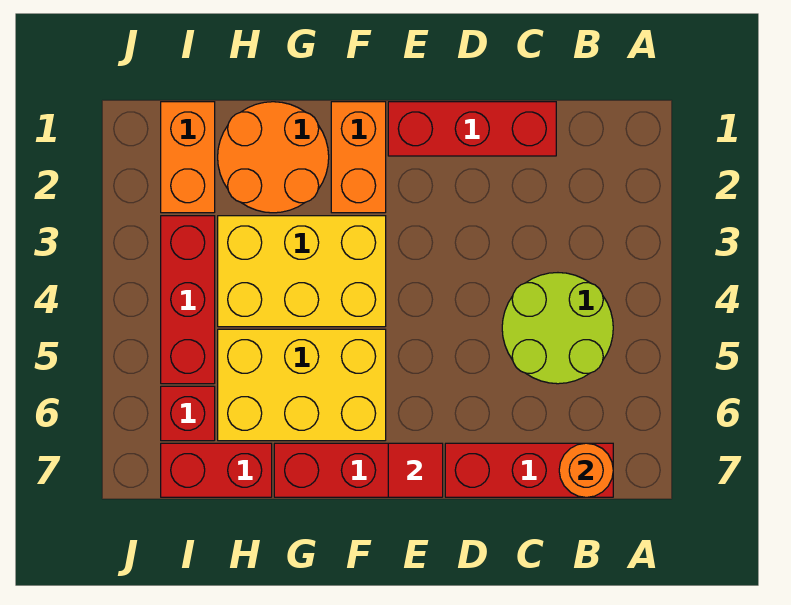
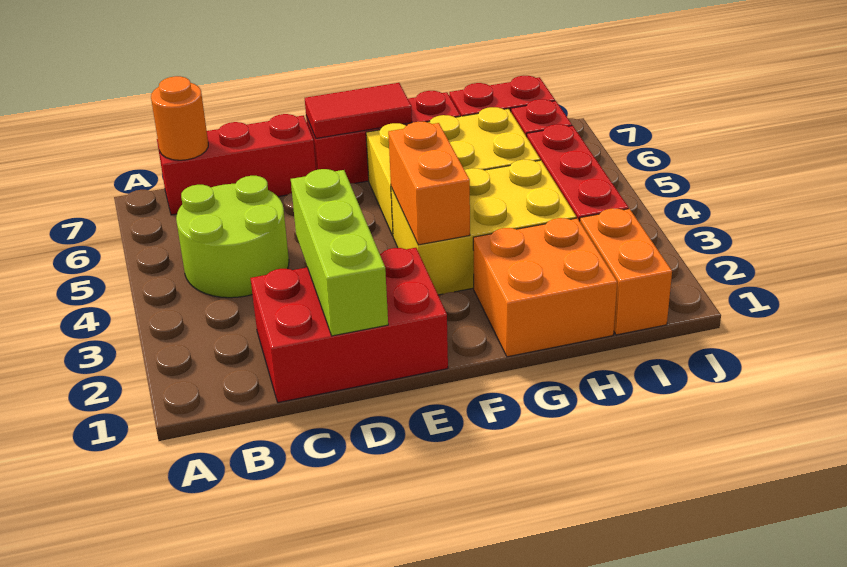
red 1x3 brick [388,102,556,156] -> red 2x3 brick [250,248,448,403]
none -> lime 1x3 brick [291,169,388,336]
red 1x1 tile [388,443,443,497] -> red 1x2 tile [305,83,412,138]
orange 1x2 brick [331,102,386,213] -> orange 1x2 brick moved to [388,122,470,245]
orange 2x2 round brick [218,102,329,213] -> orange 2x2 brick [473,218,617,357]

